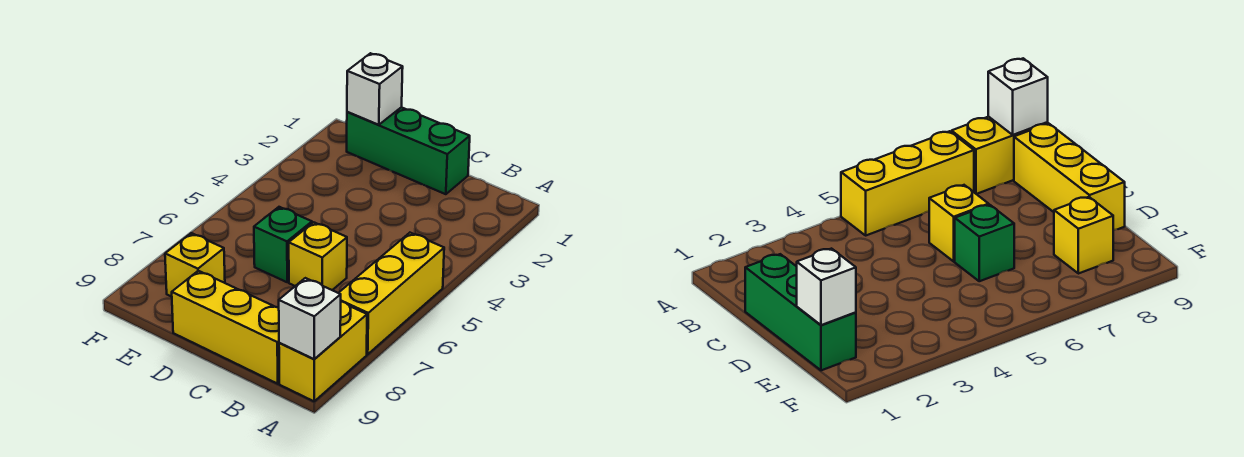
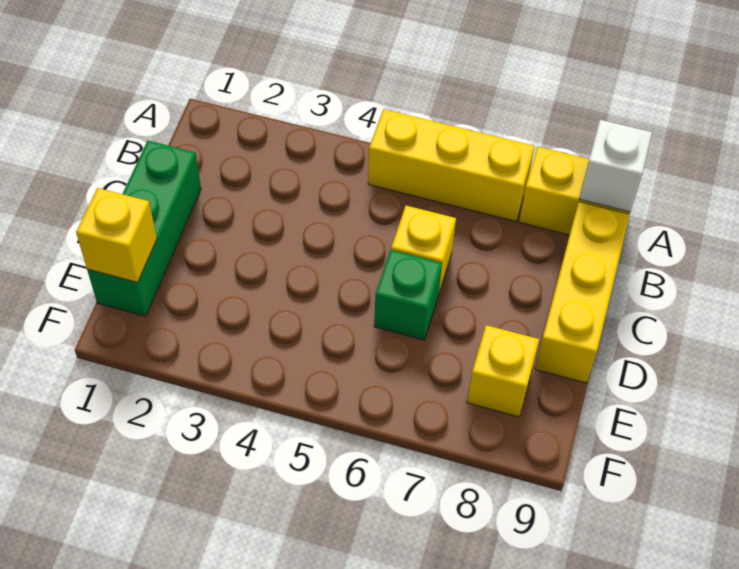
white 1x1 brick [347,53,403,125] -> yellow 1x1 brick [76,188,157,282]

